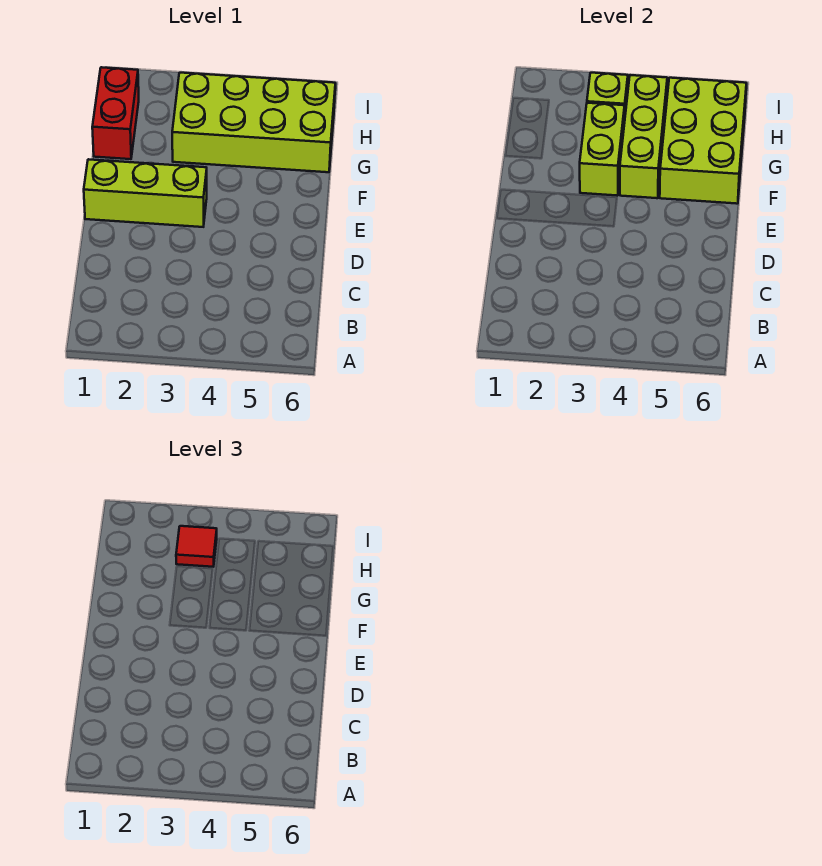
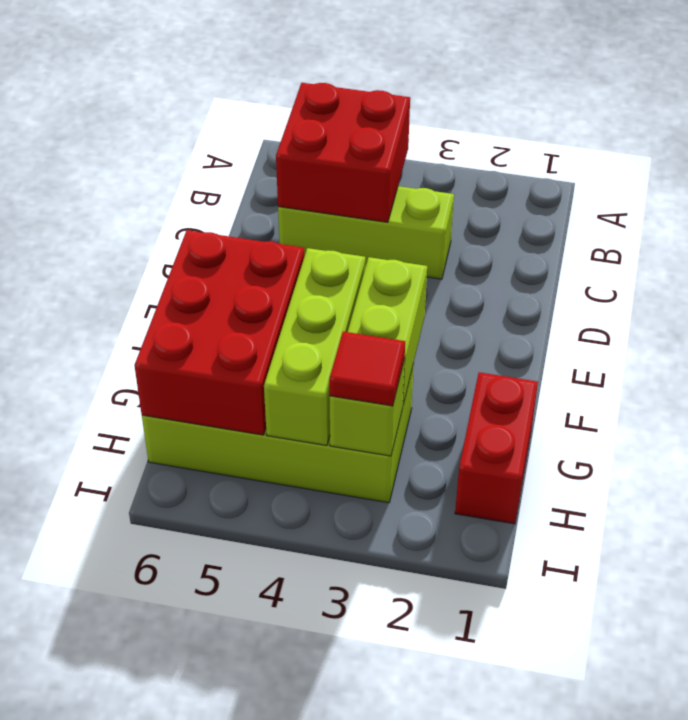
none -> red 2x2 brick [276,83,410,222]
lime 1x3 brick [84,159,207,227] -> lime 1x3 brick moved to [278,186,454,279]
lime 2x3 brick [660,78,746,204] -> red 2x3 brick [134,230,304,435]

